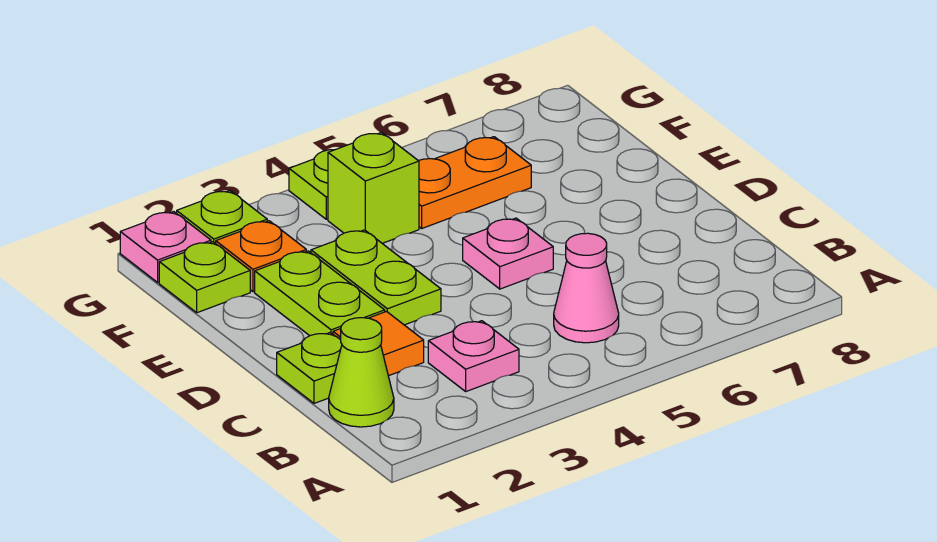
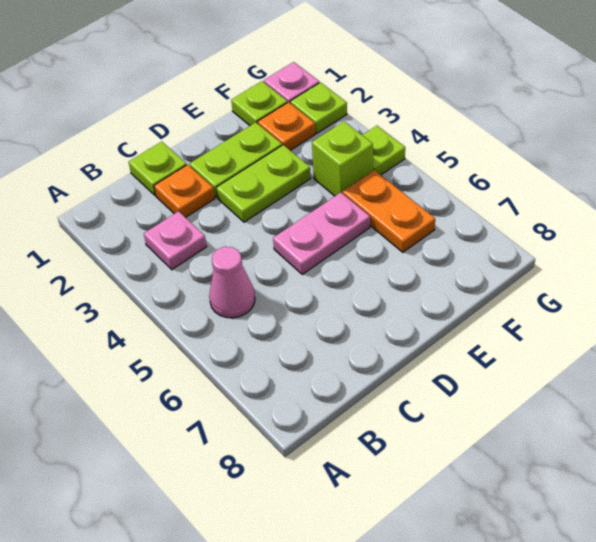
lime 1x1 cone [329,318,394,427] -> none
orange 1x1 tile [333,311,424,376] -> orange 1x1 plate [154,165,215,218]
pink 1x1 plate [463,218,553,289] -> pink 1x2 plate [273,193,370,274]

